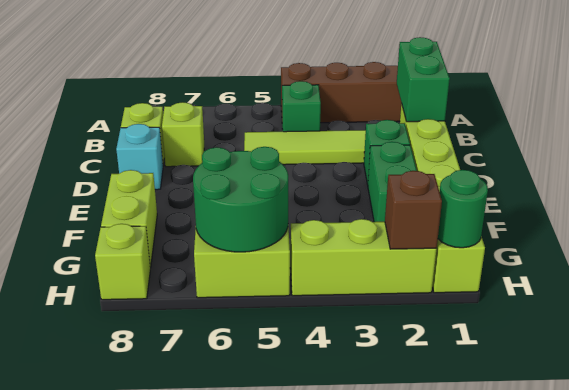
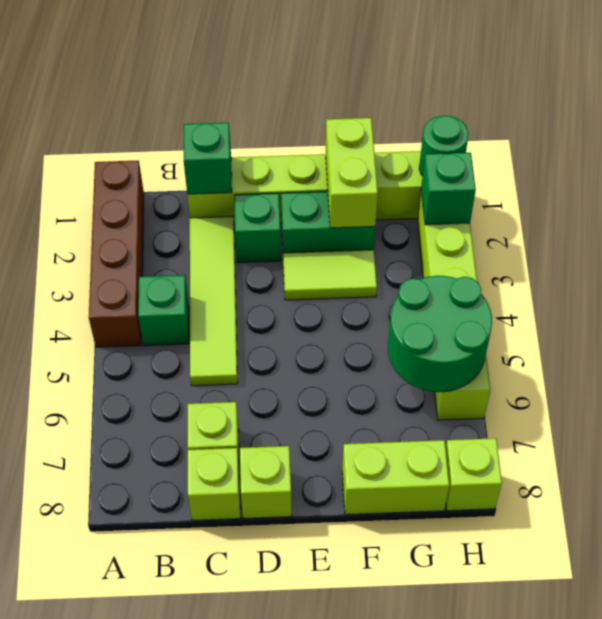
green 1x2 brick [397,37,450,122] -> green 1x1 brick [184,123,232,194]
cyan 1x1 brick [116,124,163,190] -> lime 1x1 brick [240,446,292,519]
none -> lime 1x2 tile [283,250,377,300]
none -> lime 1x2 brick [326,118,378,228]
brown 1x1 brick [385,171,442,249] -> green 1x1 brick [421,153,476,225]

